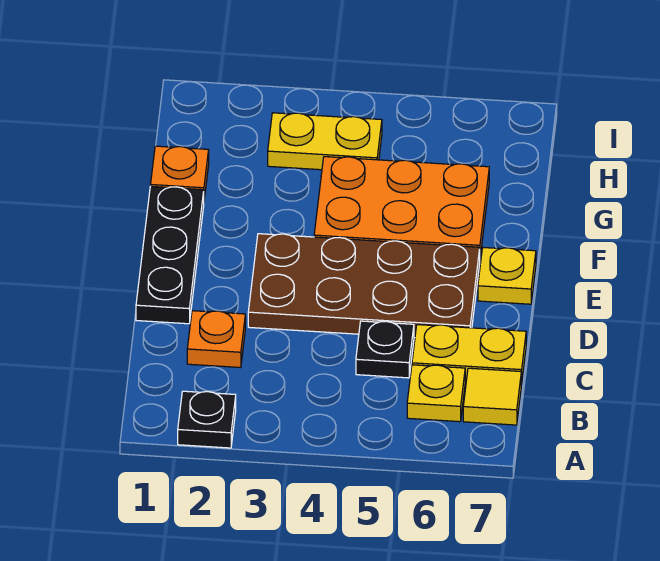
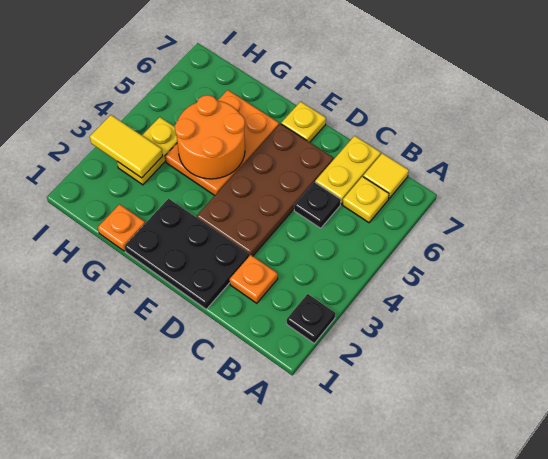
black 1x3 plate [136,186,204,324] -> black 2x3 plate [124,199,249,309]
none -> orange 2x2 round brick [175,95,245,179]
none -> yellow 1x2 tile [90,115,163,178]

